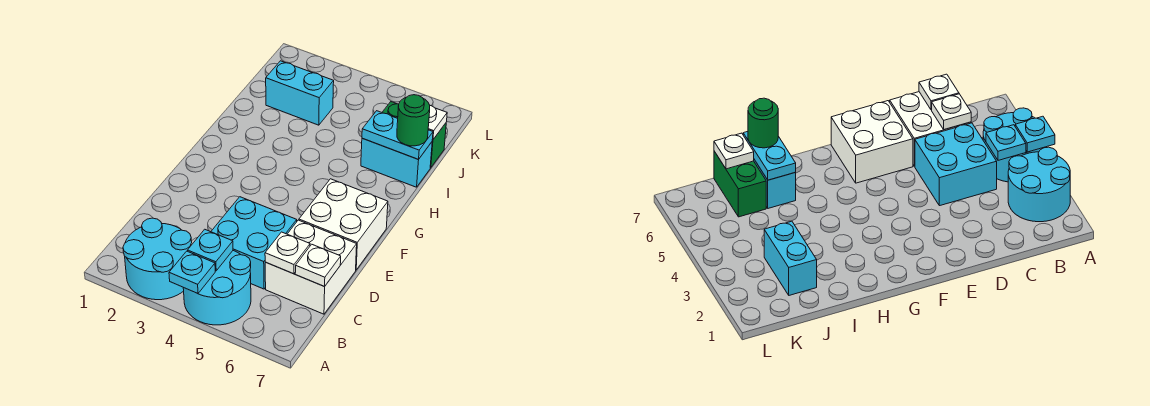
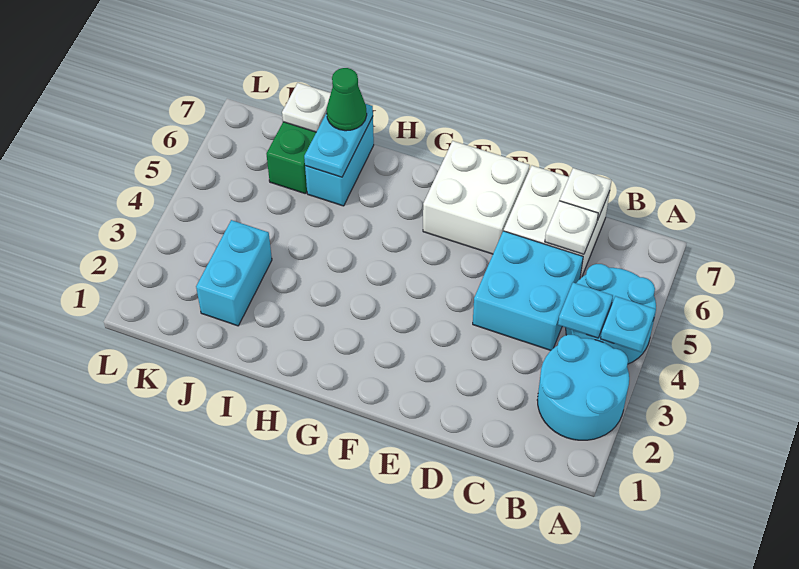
green 1x1 round brick [397,95,430,146] -> green 1x1 cone [327,68,367,131]

